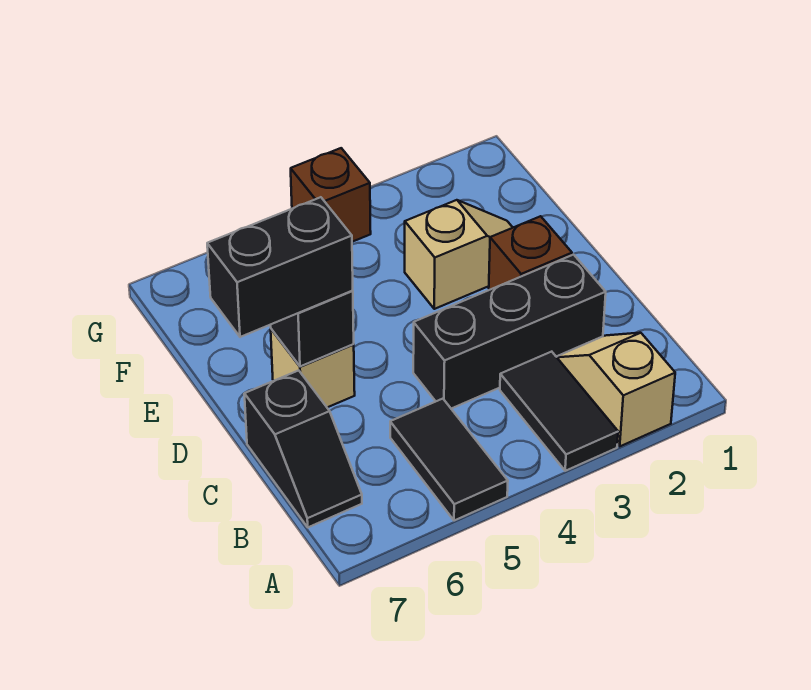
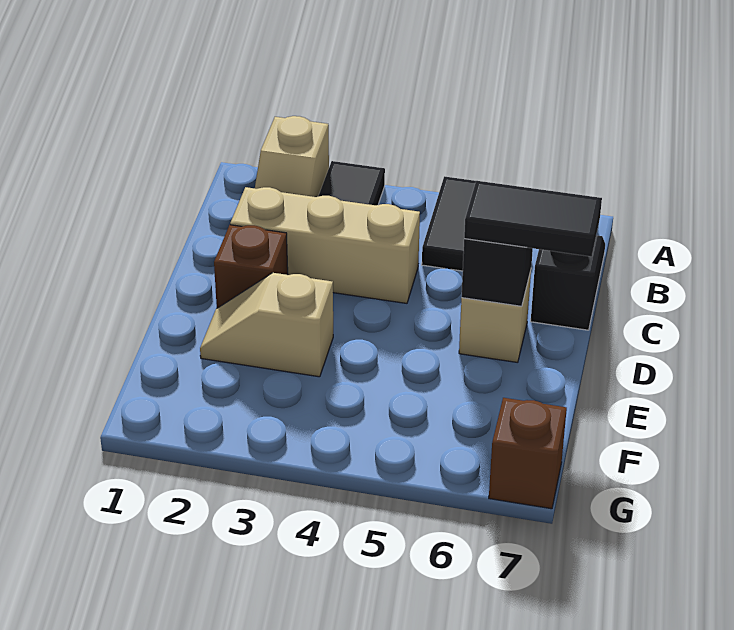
black 1x3 brick [413,255,606,409] -> tan 1x3 brick [230,187,420,303]
black 1x2 brick [207,197,353,337] -> black 1x2 tile [464,181,602,257]
brown 1x1 brick [291,148,371,242] -> brown 1x1 brick moved to [489,398,567,509]

